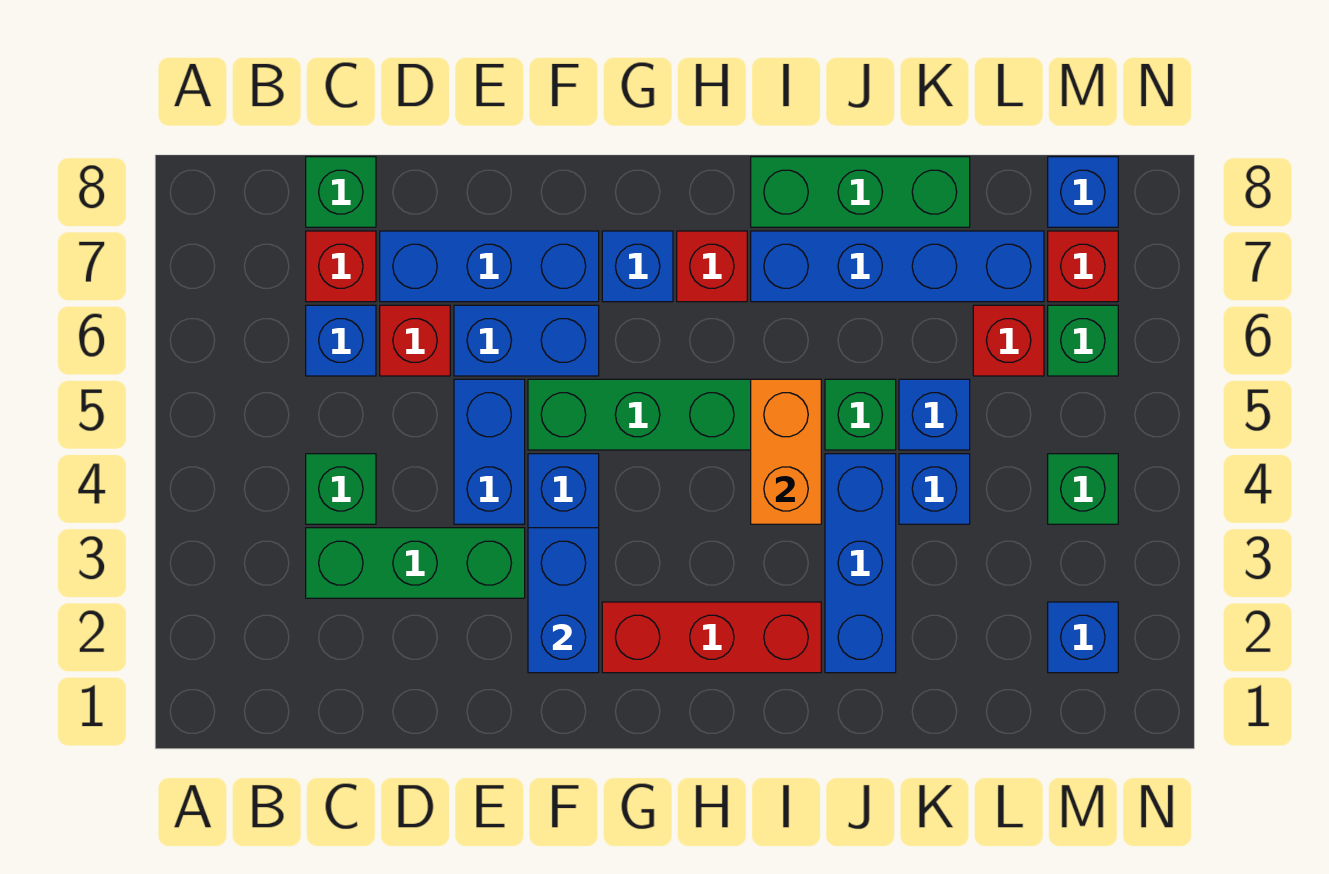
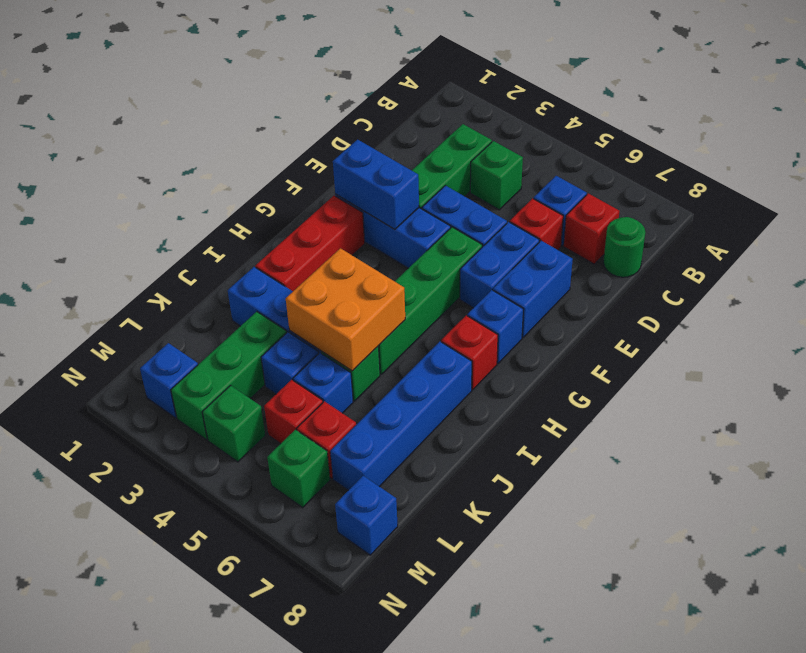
green 1x1 brick [306,157,376,227] -> green 1x1 round brick [603,217,645,277]
blue 1x3 brick [380,231,599,302] -> blue 1x2 brick [493,241,573,338]
orange 1x2 brick [751,379,821,524] -> orange 2x2 brick [286,248,405,371]
green 1x3 brick [751,157,970,227] -> green 1x3 brick moved to [171,312,287,440]
red 1x1 brick [1048,231,1118,302] -> red 1x1 brick moved to [264,380,323,444]

